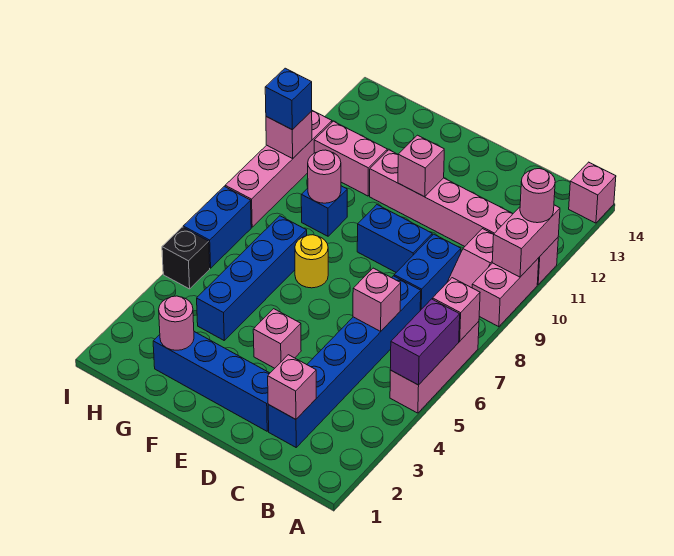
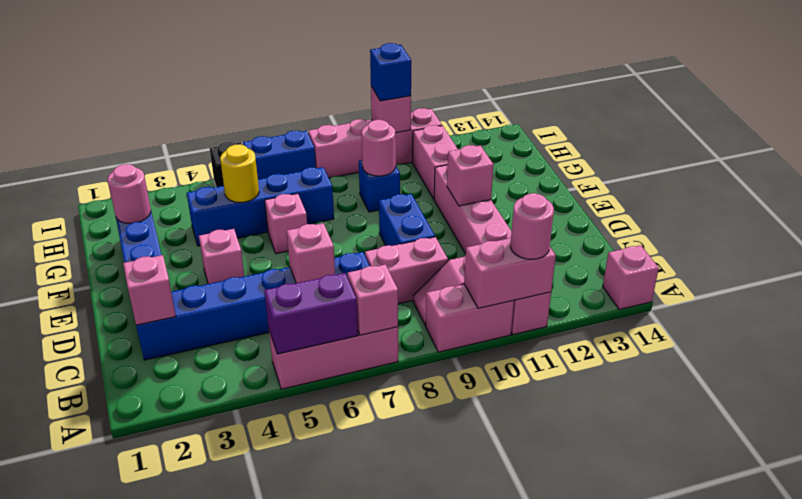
blue 1x2 brick [394,234,461,310] -> pink 1x2 brick [365,237,448,304]
none -> pink 1x1 brick [265,194,307,254]
yellow 1x1 round brick [295,235,328,288] -> yellow 1x1 round brick moved to [220,144,259,202]

